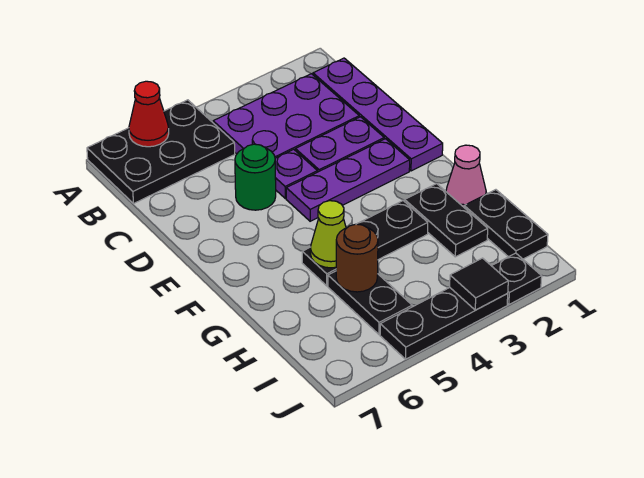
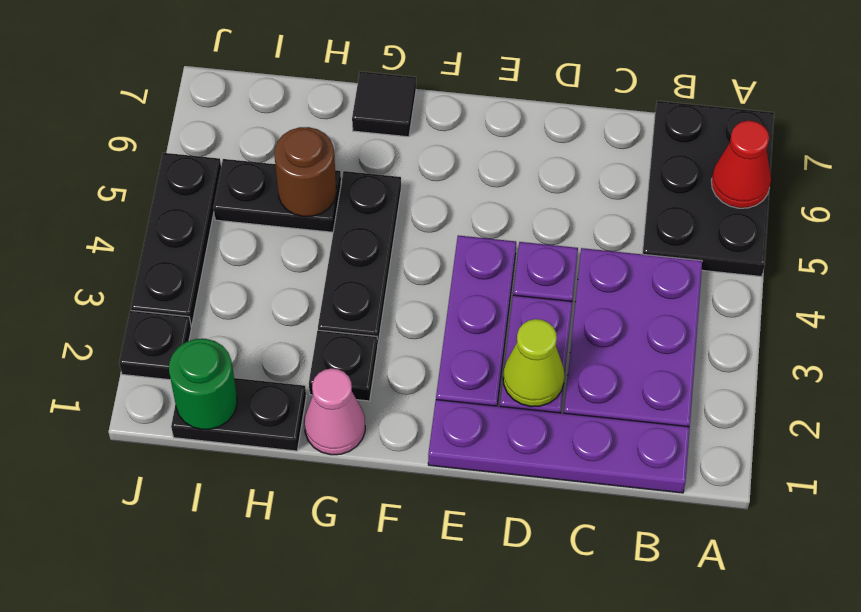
green 1x1 round brick [235,144,276,210] -> green 1x1 round brick moved to [169,339,237,429]
black 1x2 plate [405,184,488,257] -> black 1x1 plate [309,330,378,401]
lime 1x1 cone [310,201,346,268] -> lime 1x1 cone moved to [503,319,565,407]
black 1x1 tile [450,258,508,310] -> black 1x1 tile moved to [352,71,416,137]

